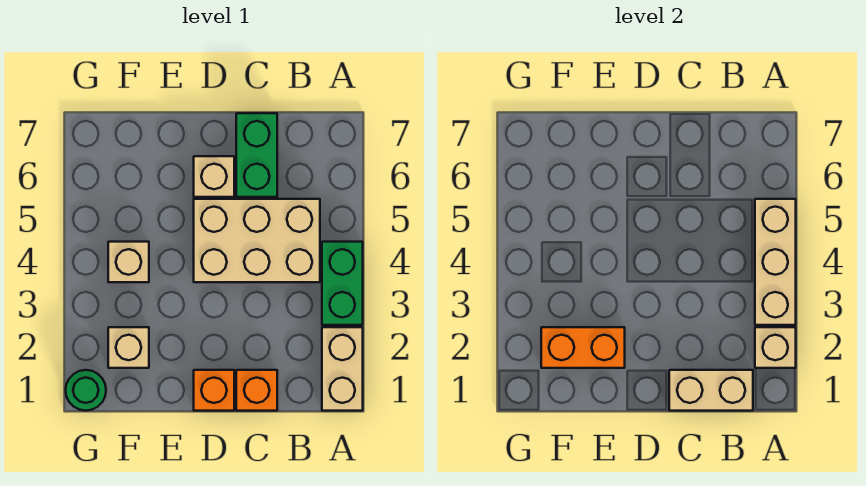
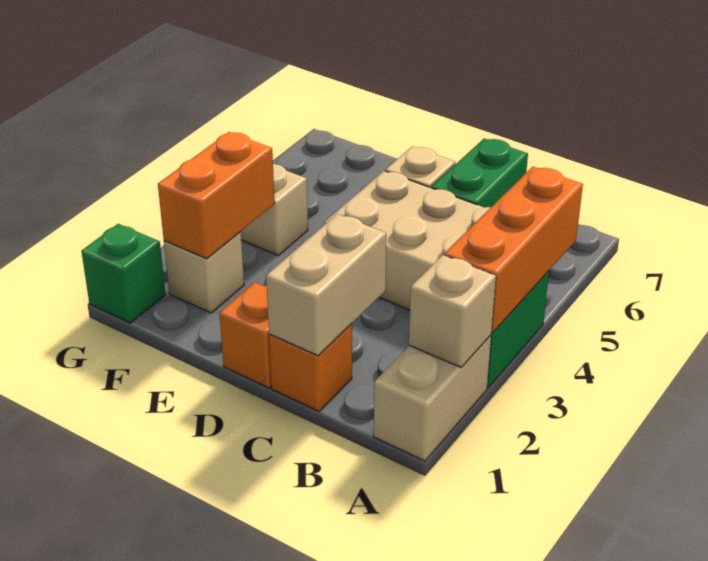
tan 1x3 brick [755,199,796,325] -> orange 1x3 brick [444,167,583,333]
tan 1x2 brick [669,370,753,411] -> tan 1x2 brick turned to [266,214,386,356]
orange 1x2 brick [541,327,625,368] -> orange 1x2 brick turned to [158,132,275,259]
green 1x1 round brick [66,370,106,411] -> green 1x1 brick [81,224,166,323]

